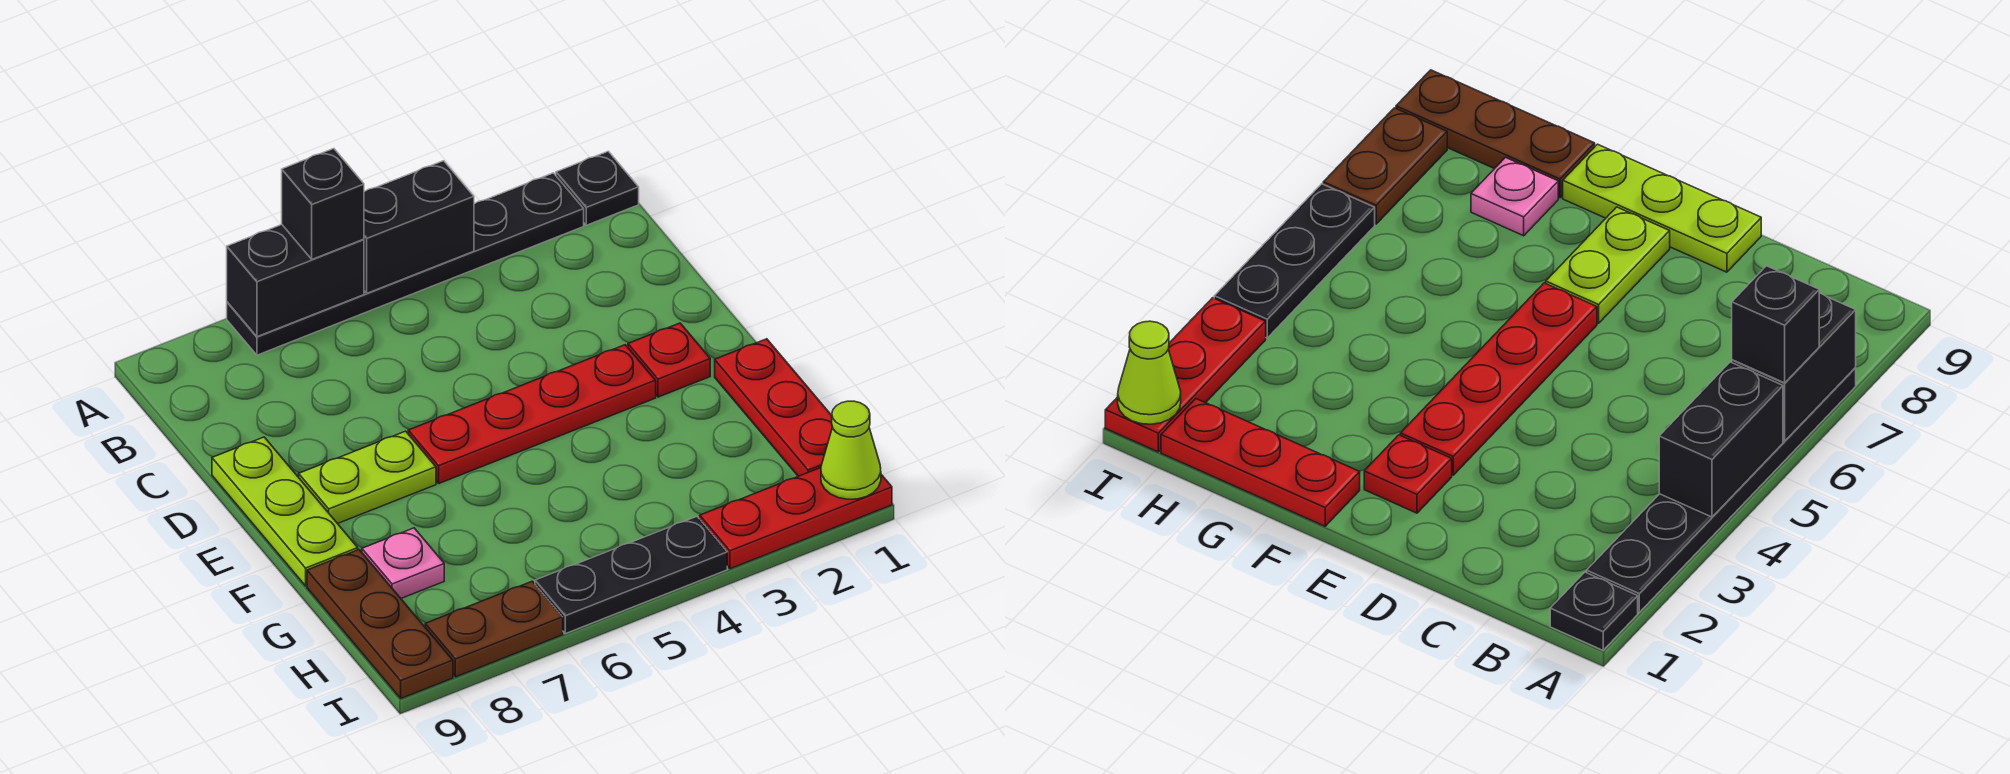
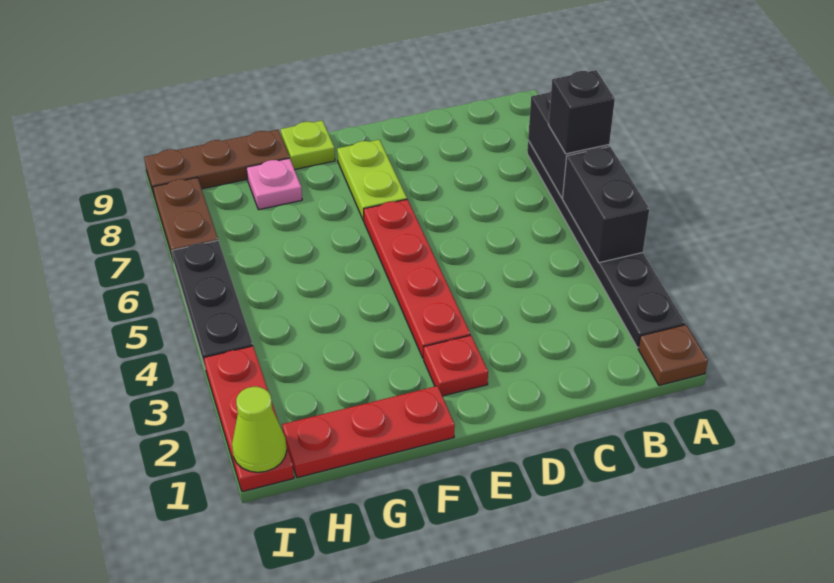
black 1x1 plate [556,151,639,225] -> brown 1x1 plate [638,325,708,385]
lime 1x3 plate [212,437,358,586] -> lime 1x1 plate [281,120,335,169]

